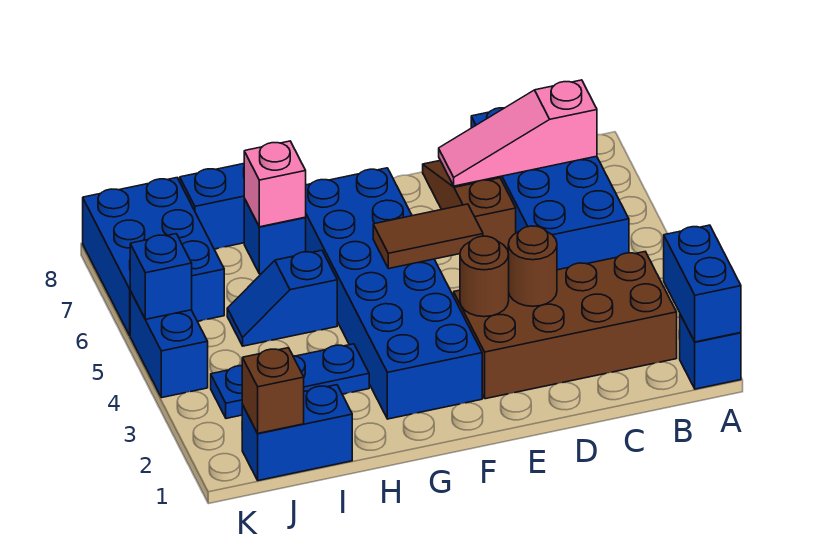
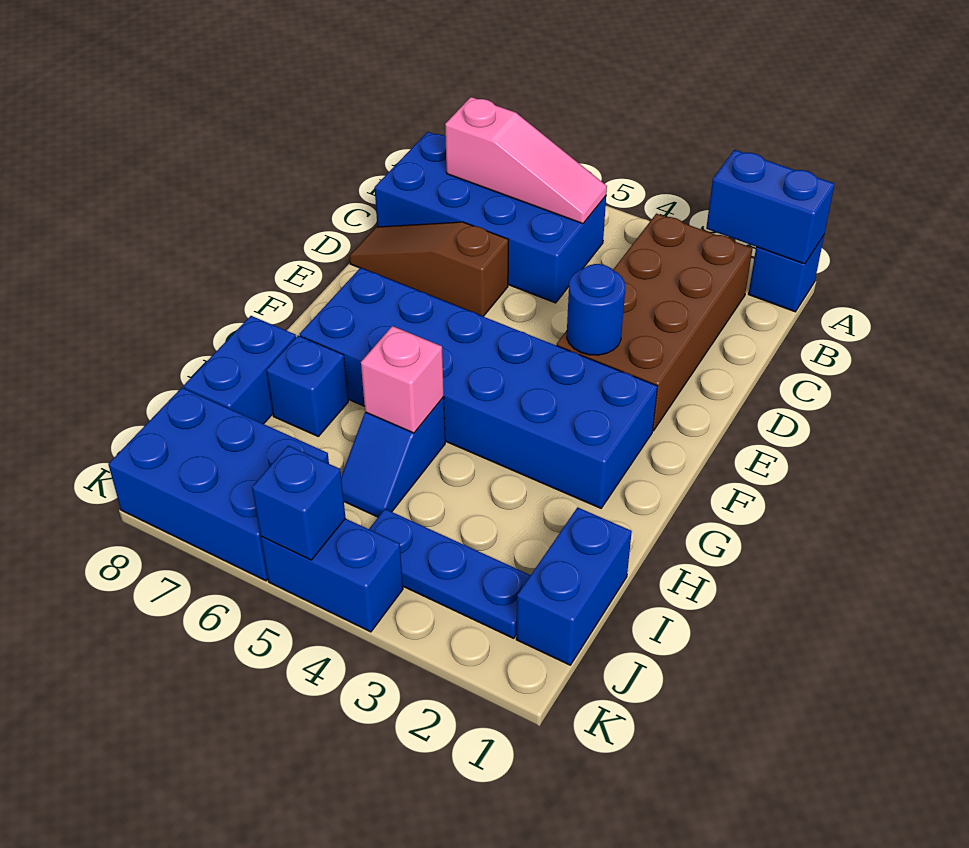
pink 1x3 slope [439,80,597,186] -> pink 1x3 slope turned to [445,97,607,224]
brown 1x1 round brick [508,226,557,306] -> none
brown 1x1 round brick [460,236,509,317] -> blue 1x1 round brick [567,264,625,355]
brown 1x2 tile [373,204,483,269] -> none
blue 1x3 plate [211,344,369,418] -> blue 1x3 plate turned to [369,509,531,638]
pink 1x1 brick [244,141,306,227] -> pink 1x1 brick moved to [361,326,444,433]
brown 1x1 brick [242,348,304,433] -> none

